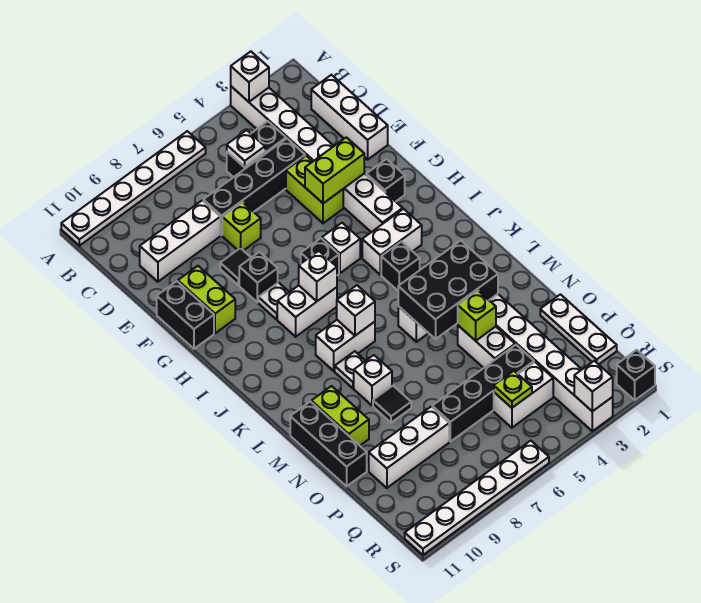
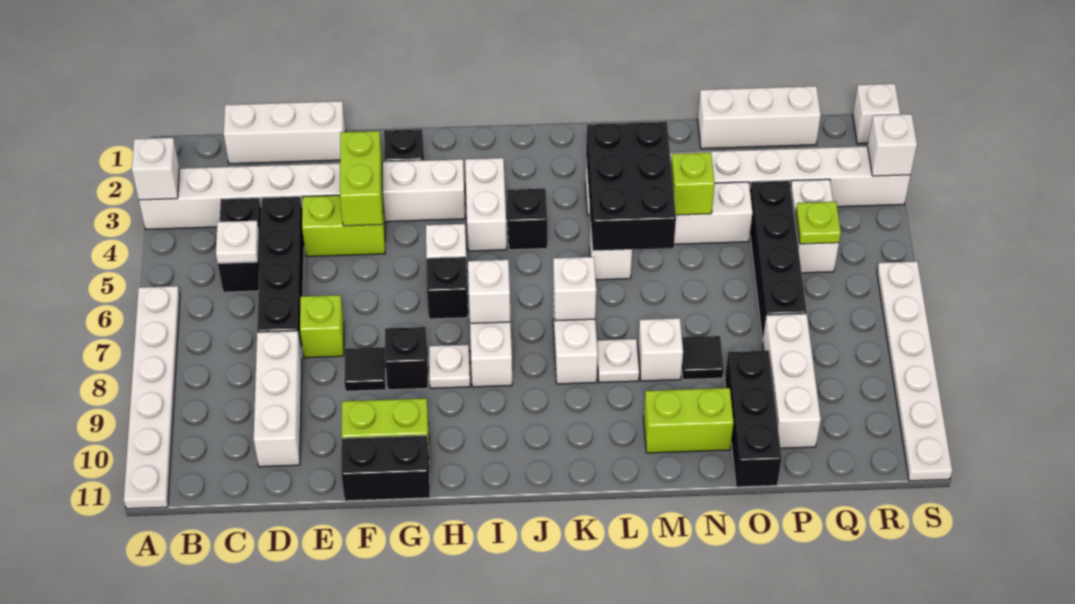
black 1x3 brick [290,401,367,486] -> black 1x3 brick turned to [725,351,782,487]
white 1x3 plate [540,294,617,364] -> white 1x3 brick [698,86,821,149]
black 1x1 brick [617,350,655,400] -> white 1x1 brick [853,84,900,144]

